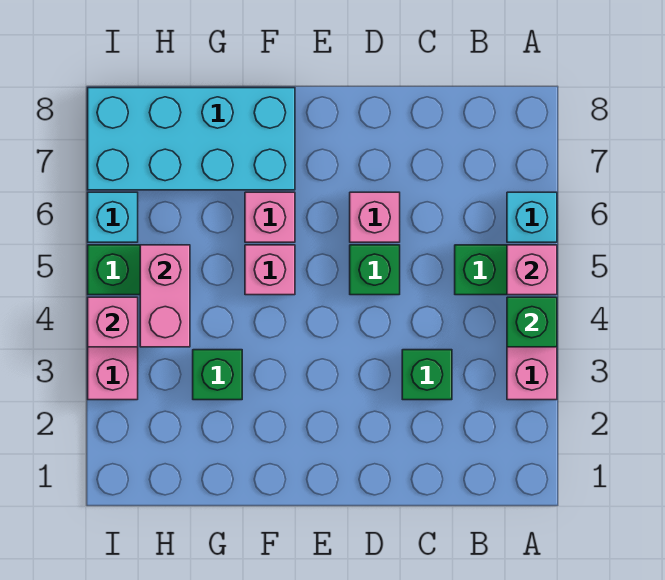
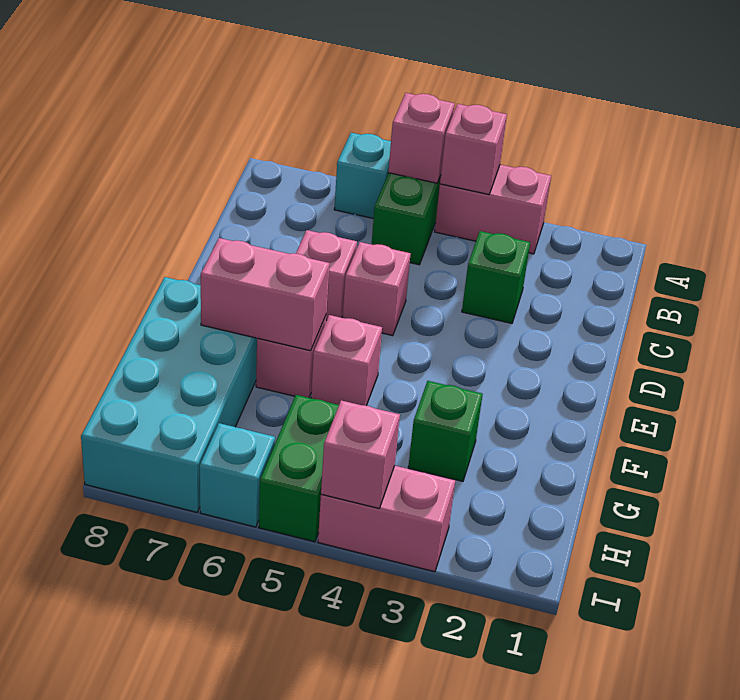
green 1x1 brick [507,297,557,347] -> pink 1x1 brick [440,104,507,195]
green 1x1 brick [350,245,400,295] -> pink 1x1 brick [343,242,411,336]
pink 1x2 brick [140,245,190,347] -> pink 1x2 brick moved to [201,238,329,351]

